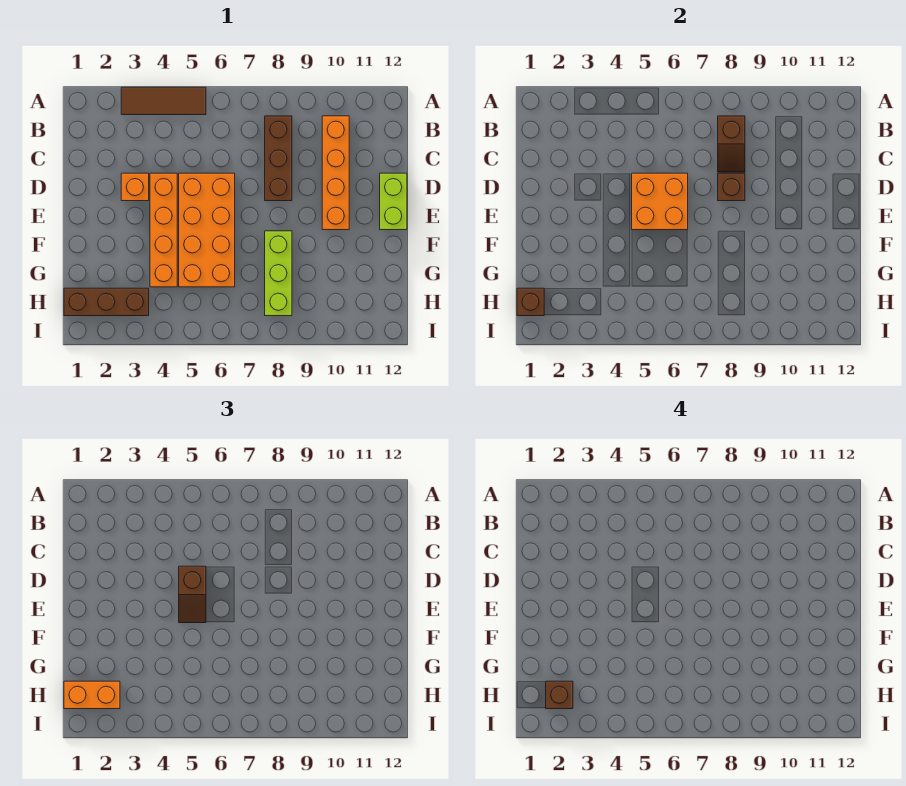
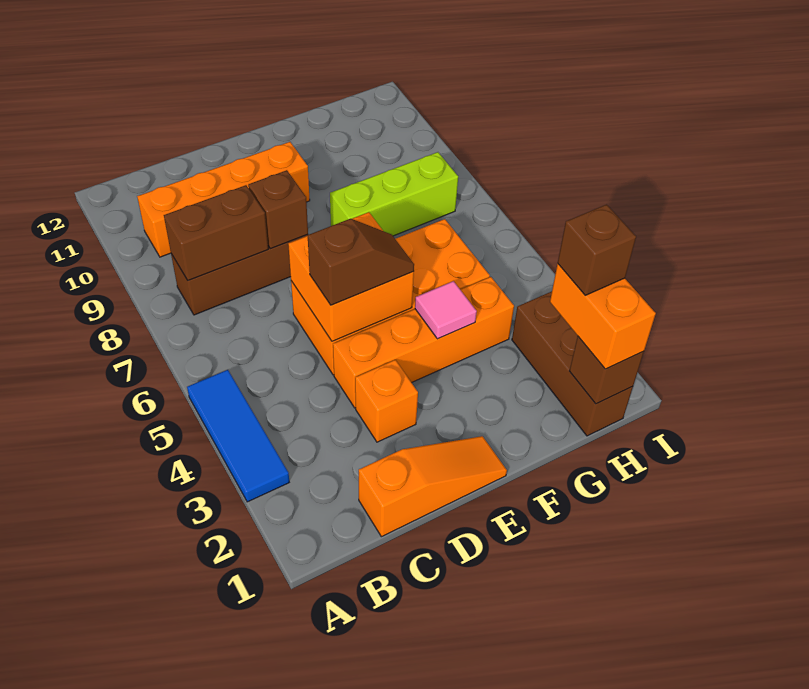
brown 1x3 tile [121,87,206,115] -> blue 1x3 tile [187,370,289,502]
brown 1x2 slope [718,116,745,172] -> brown 1x2 brick [164,185,268,281]
none -> orange 1x3 slope [359,436,507,537]
lime 1x2 brick [380,173,407,230] -> none
none -> pink 1x1 tile [415,281,477,339]

